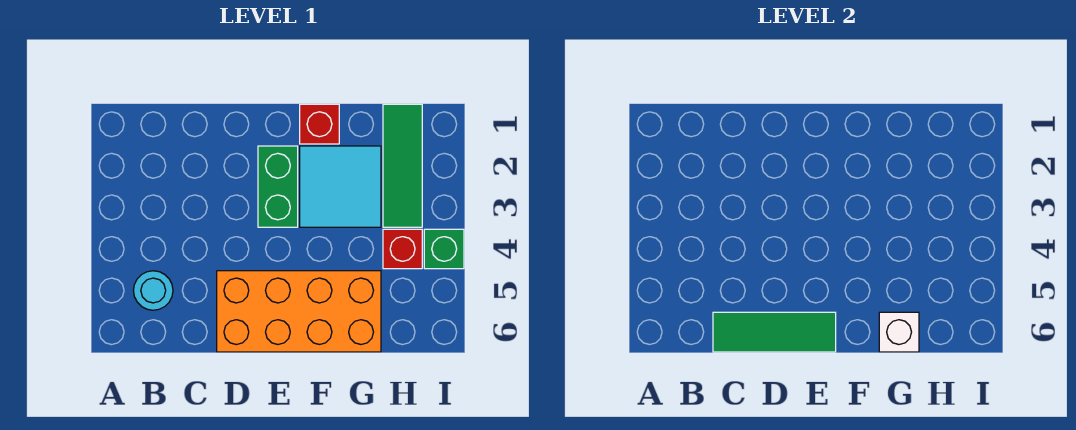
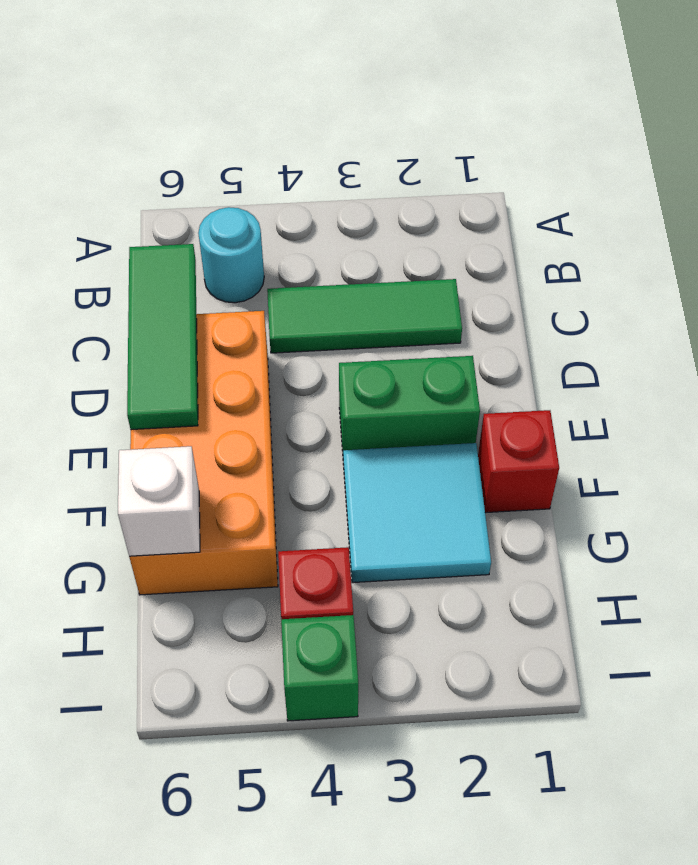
green 1x3 tile [383,104,422,227] -> green 1x3 tile moved to [267,279,462,353]

